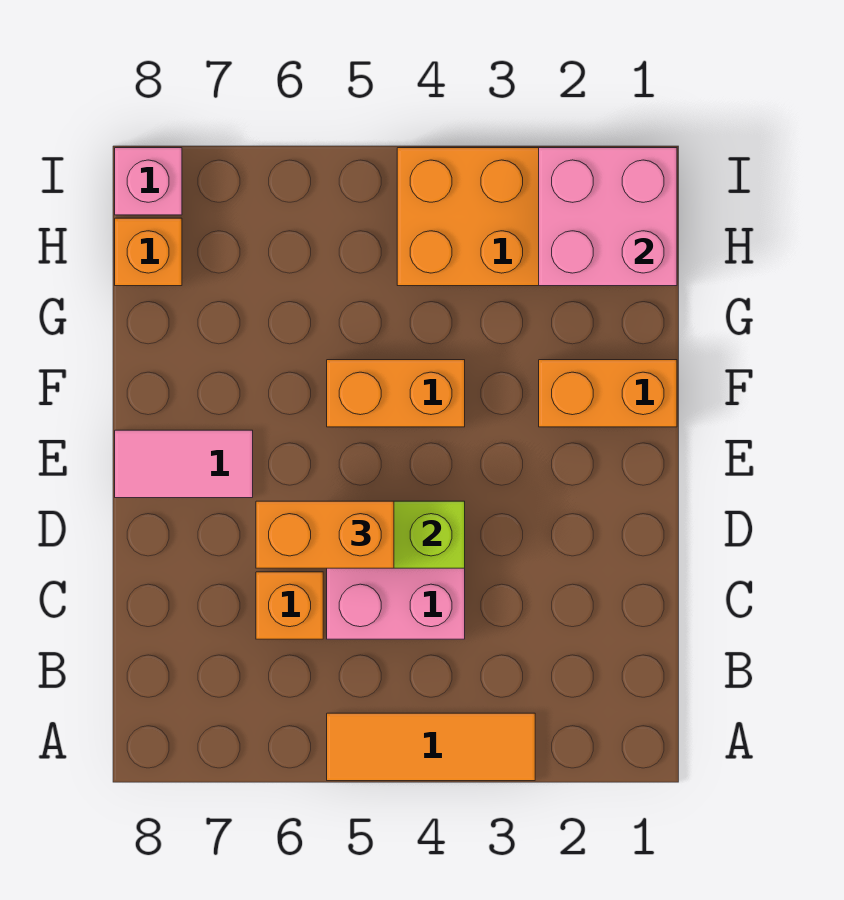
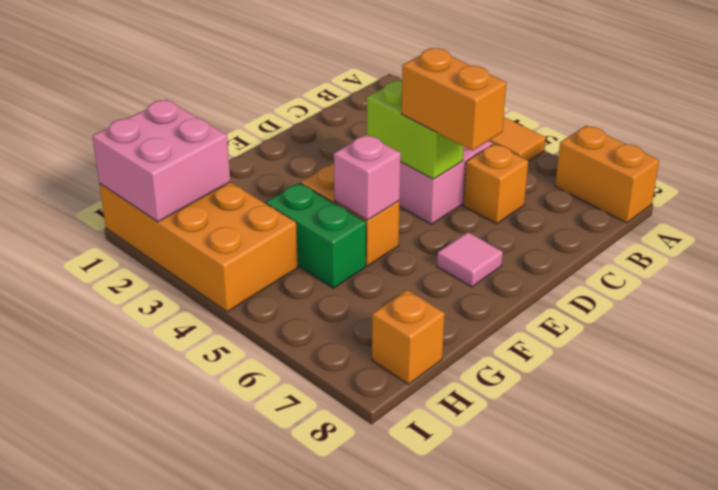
pink 1x2 tile [115,430,253,498] -> pink 1x1 tile [437,232,503,287]
orange 1x2 brick [539,360,677,427] -> orange 1x2 brick moved to [555,126,659,223]
none -> green 1x2 brick [266,183,366,288]
pink 1x1 brick [115,148,182,215] -> pink 1x1 brick moved to [334,135,401,220]

